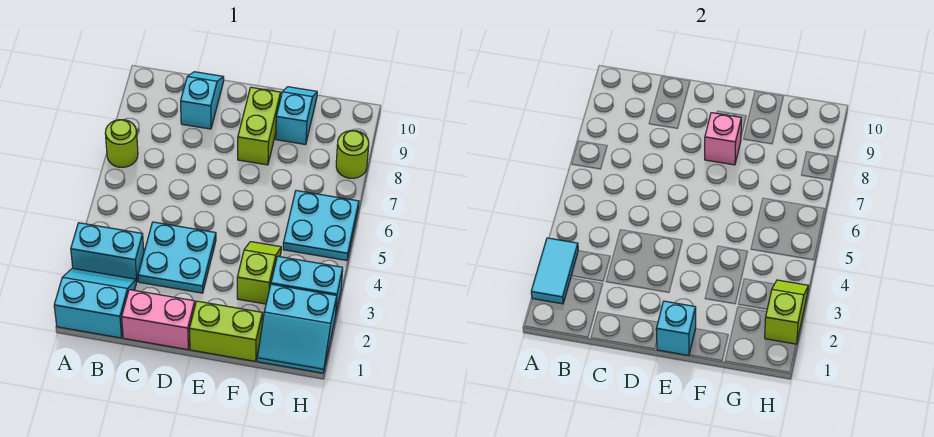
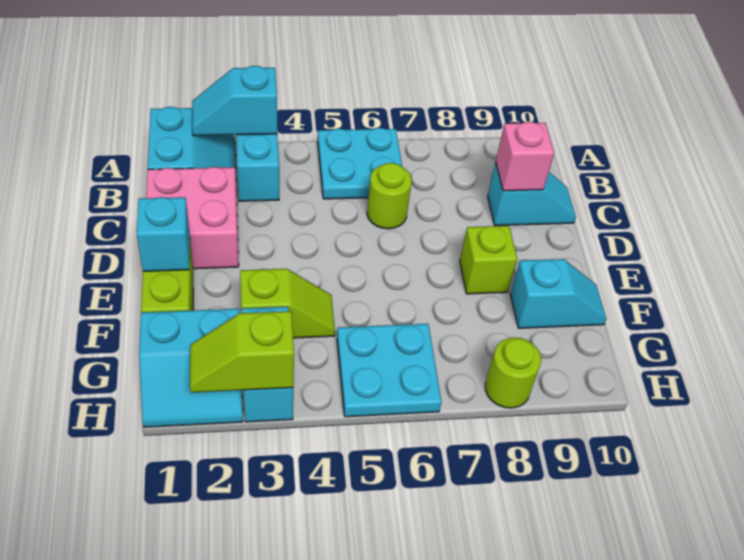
cyan 1x2 tile [531,238,578,304] -> cyan 1x2 slope [192,66,277,136]
lime 1x1 round brick [105,120,138,167] -> lime 1x1 round brick moved to [367,163,412,229]
pink 1x2 brick [122,290,195,350] -> pink 2x2 brick [146,167,239,269]
cyan 2x2 plate [138,222,216,293] -> cyan 2x2 plate moved to [318,128,402,199]
lime 1x2 brick [238,87,281,165] -> lime 1x1 brick [460,226,517,294]
pink 1x1 brick [705,113,741,165] -> pink 1x1 brick moved to [496,122,554,191]
cyan 2x2 slope [257,284,337,373] -> cyan 2x2 slope turned to [139,309,243,427]
lime 1x2 slope [765,280,808,344] -> lime 1x2 slope turned to [190,311,294,393]

